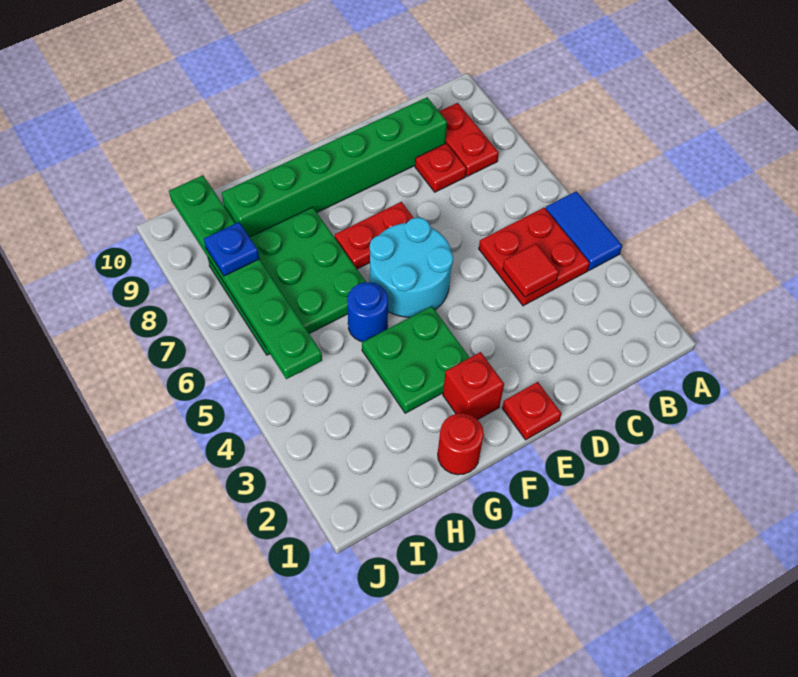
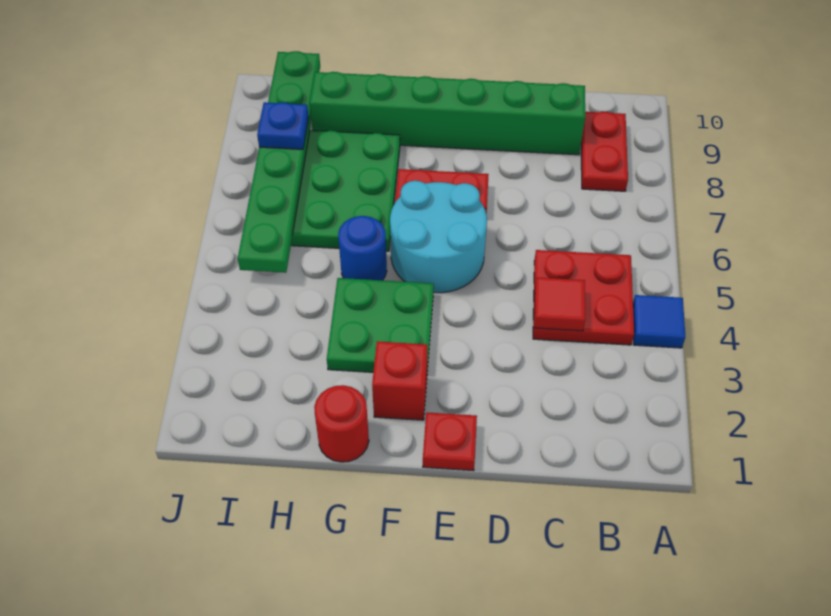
blue 1x2 tile [545,191,622,270] -> blue 1x1 tile [633,295,685,348]
red 1x1 plate [415,143,467,192] -> none

